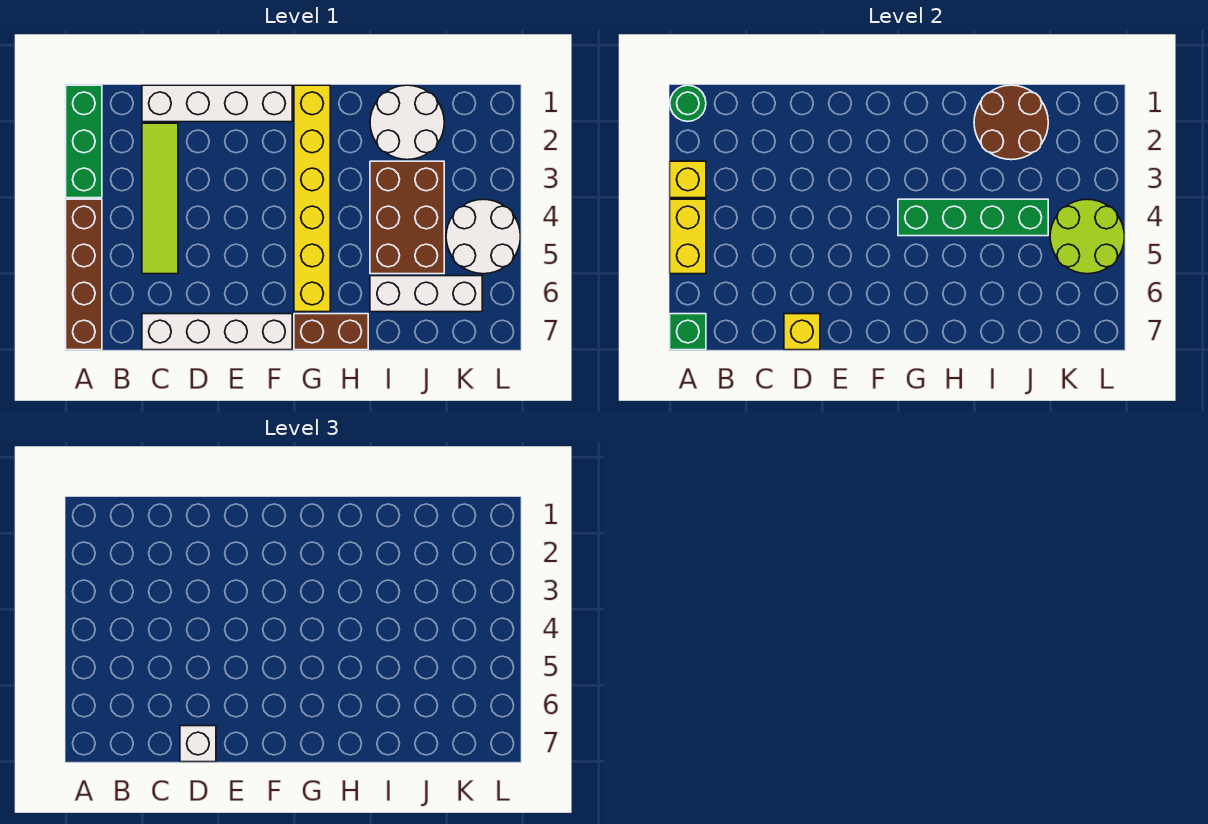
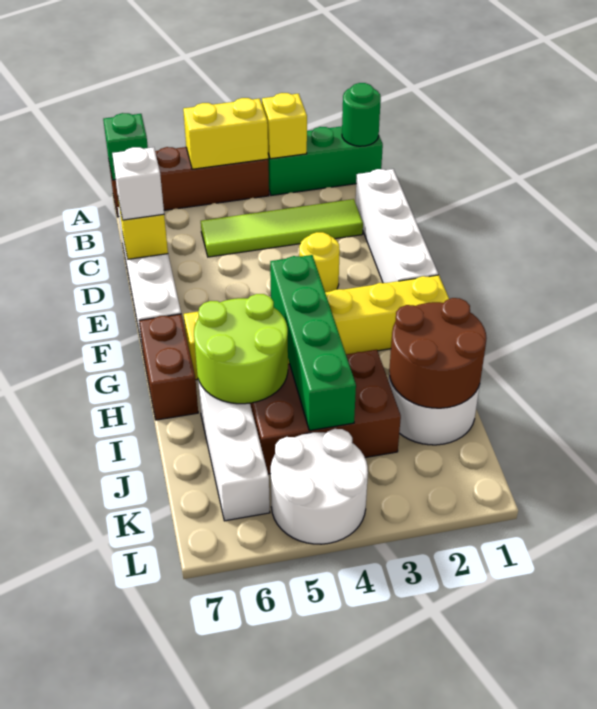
none -> yellow 1x1 round brick [299,232,340,292]
lime 2x2 round brick [1050,199,1124,274] -> lime 2x2 round brick moved to [194,294,288,404]

